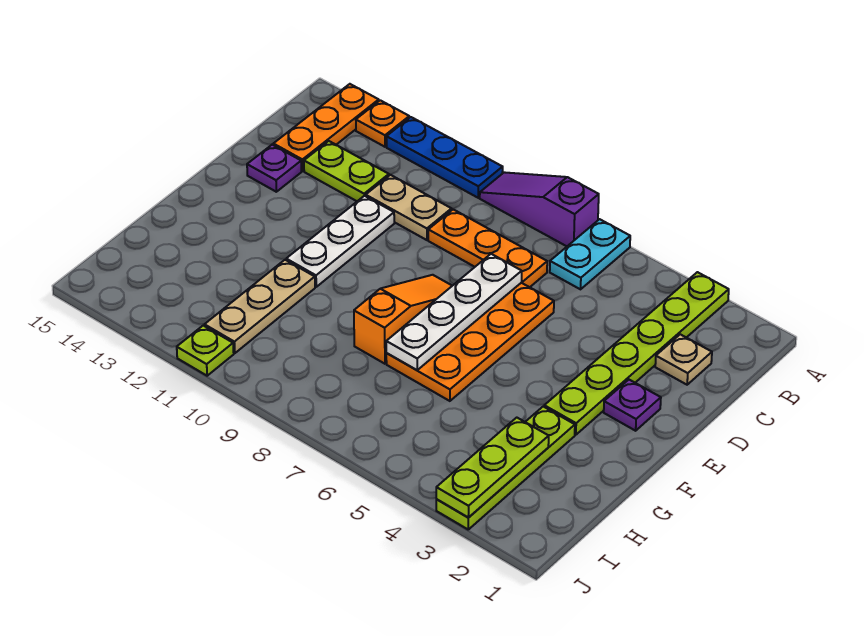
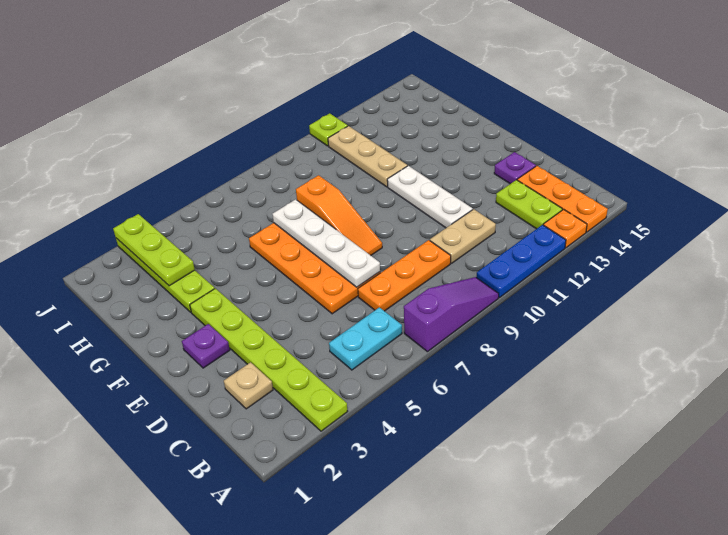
cyan 1x2 plate [550,219,630,289] -> cyan 1x2 plate turned to [329,307,402,370]
lime 1x2 plate [304,141,389,201] -> lime 1x2 plate turned to [496,180,562,229]

